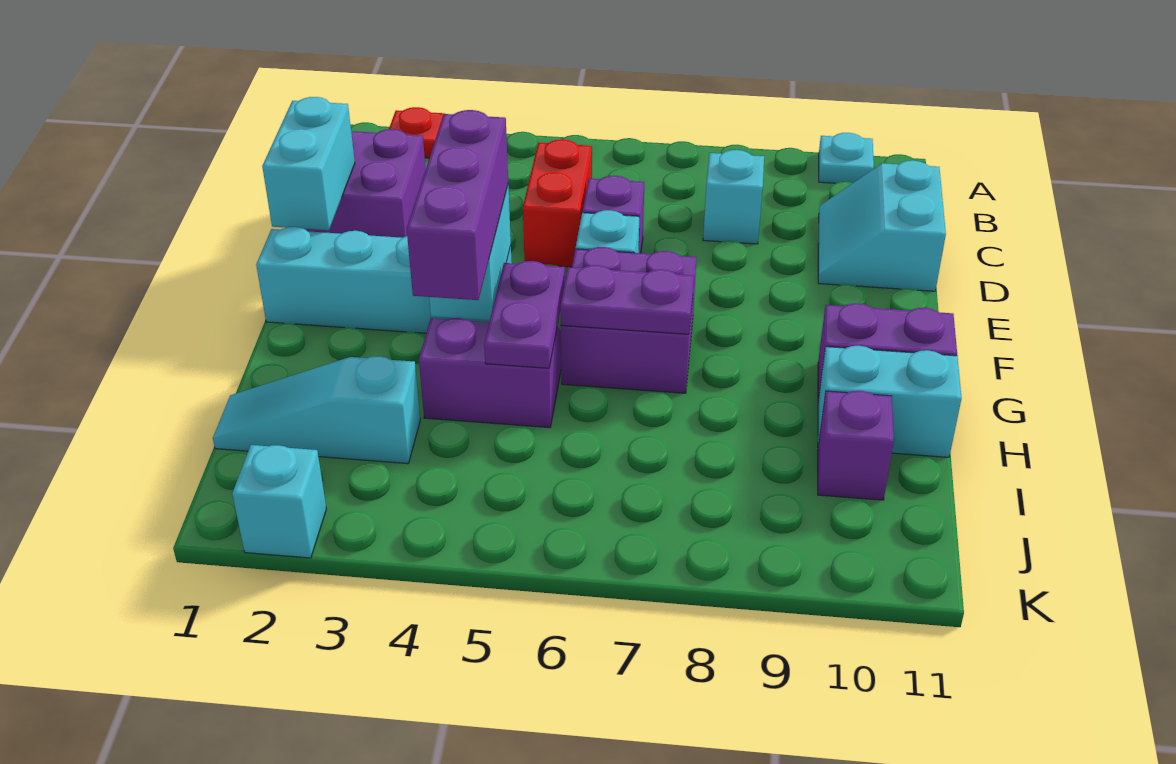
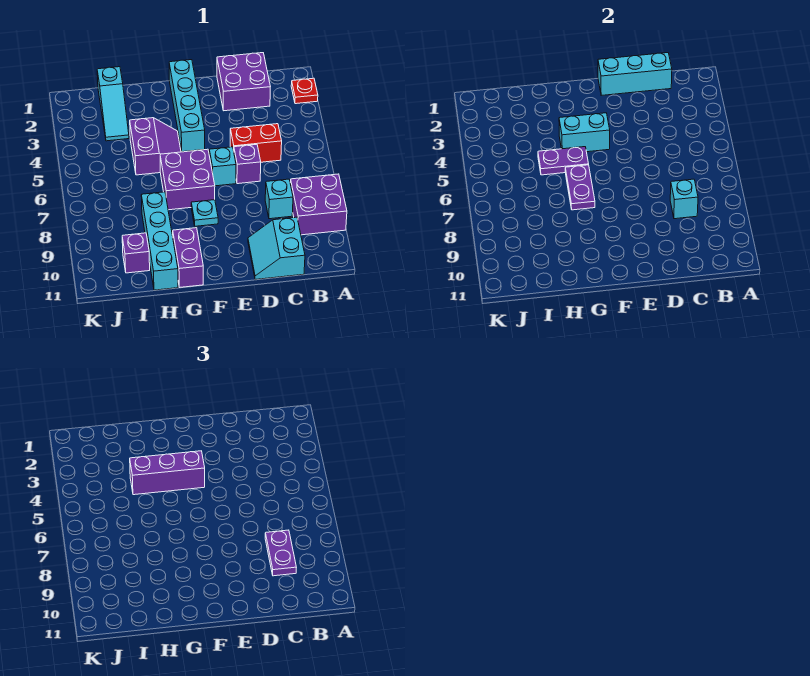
none -> purple 2x2 brick [290,174,347,235]
cyan 1x1 plate [819,133,874,183] -> cyan 1x1 plate moved to [191,200,218,226]
none -> purple 1x2 plate [265,530,296,576]
cyan 2x2 slope [818,160,946,291] -> cyan 2x2 slope turned to [248,217,305,280]
cyan 1x2 brick [262,97,355,230] -> cyan 1x3 brick [598,53,672,95]
cyan 1x2 brick [818,346,962,457] -> cyan 1x4 brick [141,192,178,290]
cyan 1x3 slope [213,356,420,464] -> cyan 1x3 slope turned to [97,67,129,141]
cyan 1x1 brick [232,445,326,558] -> cyan 1x1 brick moved to [670,179,698,219]

